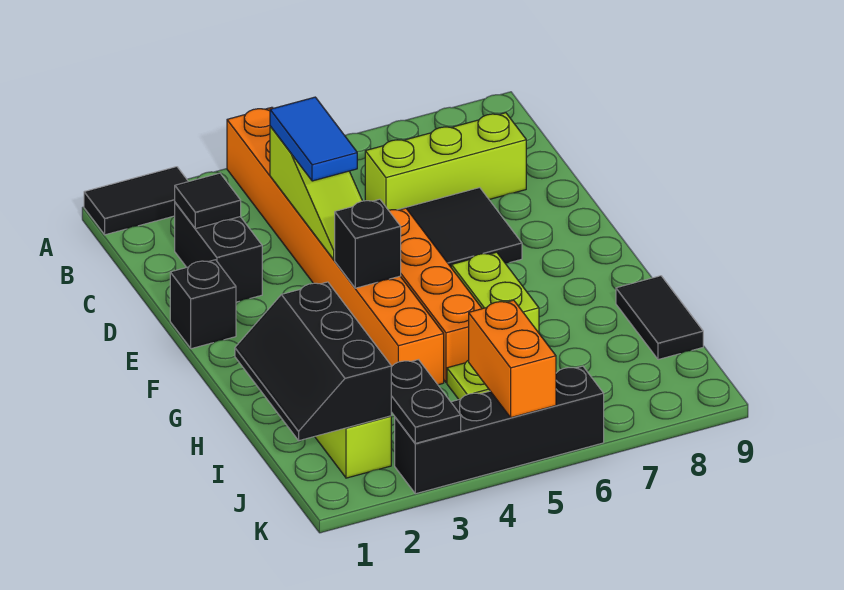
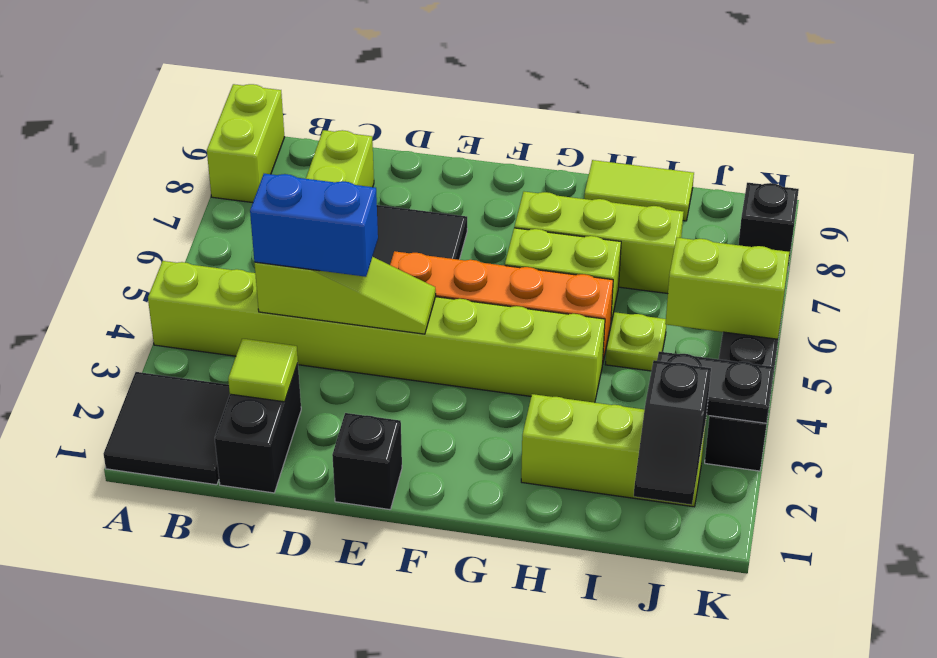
black 1x2 tile [84,167,188,235] -> black 2x2 tile [104,372,230,485]
orange 1x8 brick [227,107,444,385] -> lime 1x8 brick [148,261,605,403]
none -> lime 1x2 brick [207,84,284,203]
black 1x2 brick [175,203,262,302] -> black 1x2 brick turned to [215,363,301,493]
black 1x1 tile [175,173,241,229] -> lime 1x1 tile [228,339,298,402]
blue 1x2 tile [270,97,357,181] -> blue 1x2 brick [250,174,378,277]
black 1x1 brick [335,199,401,288] -> black 1x1 brick moved to [738,183,799,271]
none -> lime 1x3 brick [514,192,683,294]
black 2x3 slope [235,282,391,441] -> black 1x2 slope [634,360,711,505]
black 1x2 tile [616,276,703,360] -> lime 1x2 tile [584,160,694,221]
orange 1x2 brick [469,300,556,418] -> lime 1x2 brick [665,238,789,339]

